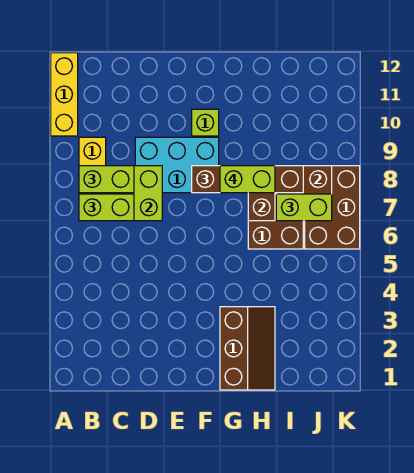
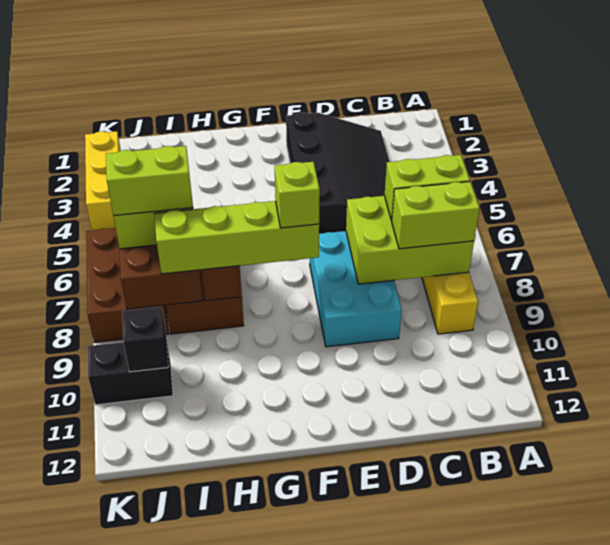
yellow 1x3 brick [51,53,78,136] -> yellow 1x3 brick moved to [85,131,121,230]
none -> black 3x4 slope [286,112,389,234]
cyan 2x3 brick [135,137,219,193] -> cyan 2x3 brick turned to [310,231,402,347]
brown 1x4 brick [192,166,303,193] -> lime 1x4 brick [154,201,319,274]
lime 1x1 brick [192,109,219,136] -> lime 1x1 brick moved to [275,162,320,228]
brown 2x3 slope [220,307,275,390] -> none
lime 1x2 brick [220,166,275,193] -> lime 1x2 brick moved to [106,146,193,216]
none -> black 1x2 brick [88,342,173,405]
none -> black 1x1 brick [122,307,169,372]

